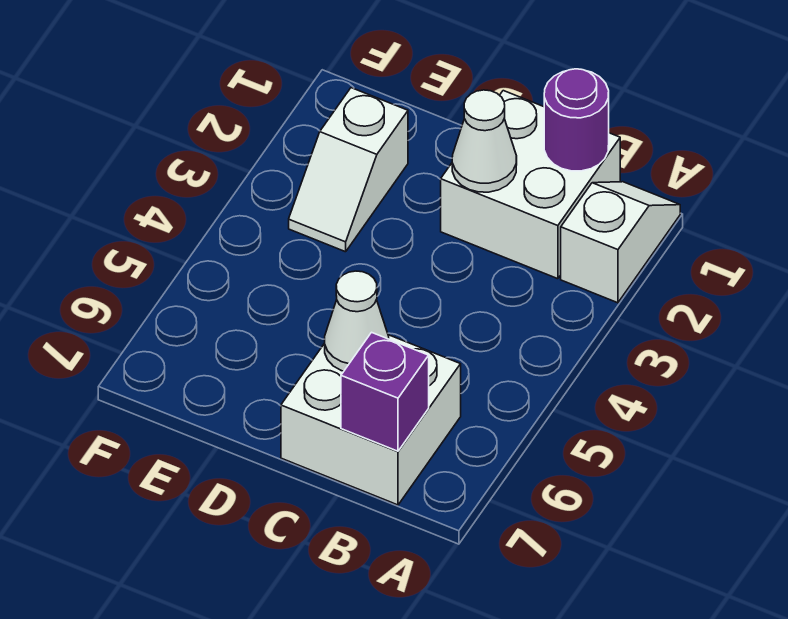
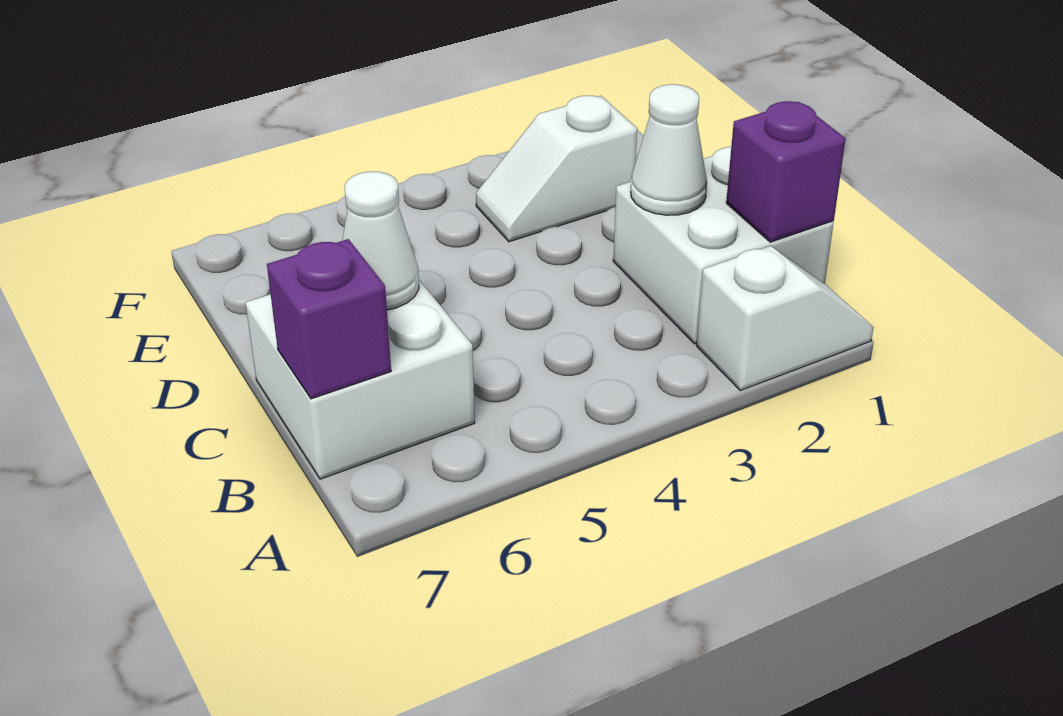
purple 1x1 round brick [544,69,609,171] -> purple 1x1 brick [726,101,846,242]

